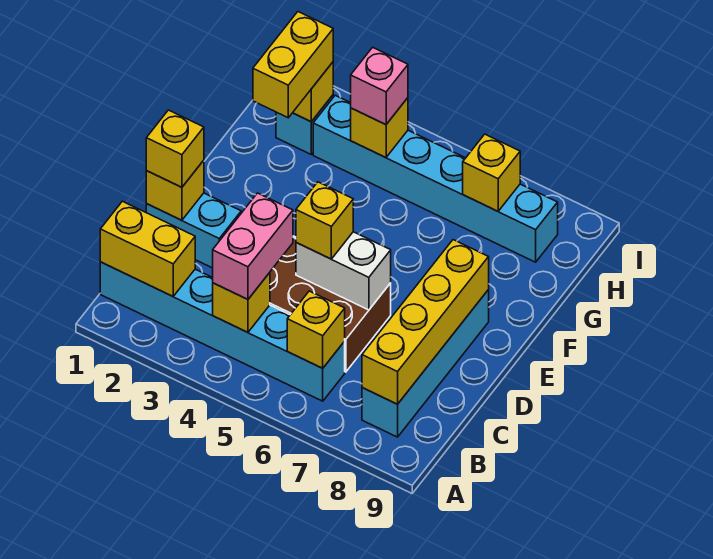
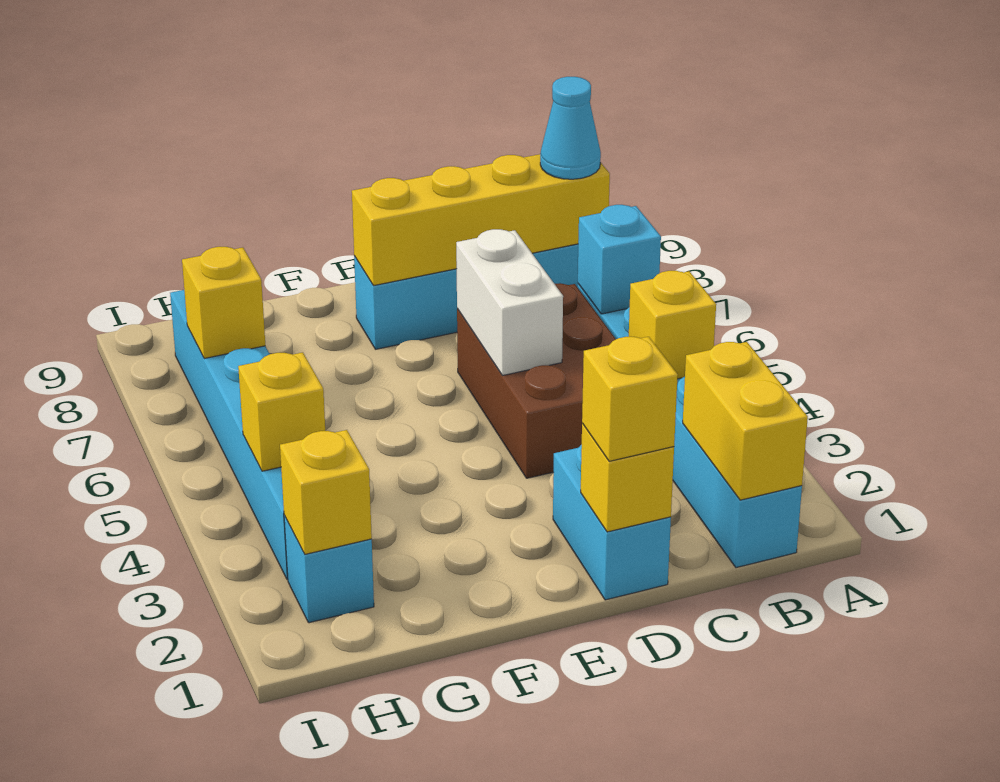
pink 1x2 brick [213,193,293,299] -> none
yellow 1x1 brick [287,291,345,368] -> cyan 1x1 brick [578,205,661,314]
none -> cyan 1x1 cone [540,77,601,179]
yellow 1x1 brick [296,182,353,259] -> none
yellow 1x2 brick [253,12,333,118] -> none
pink 1x1 brick [351,47,408,125] -> none

